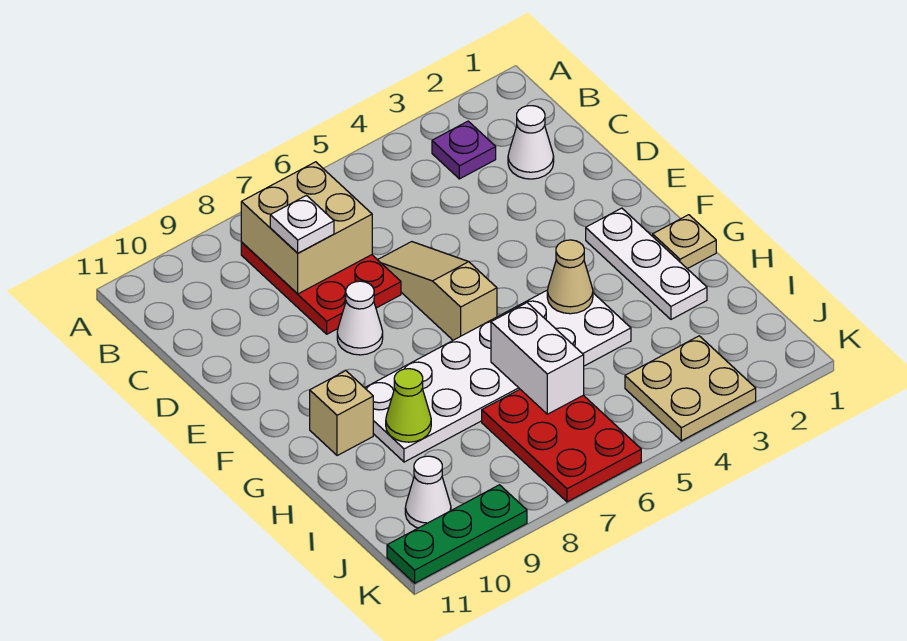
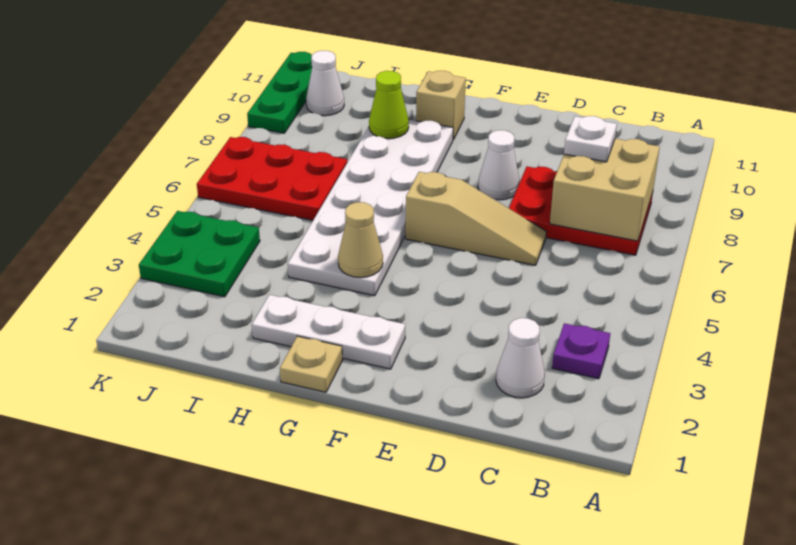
white 1x2 brick [491,303,584,414] -> none
tan 2x2 plate [625,336,756,441] -> green 2x2 plate [139,211,260,297]

